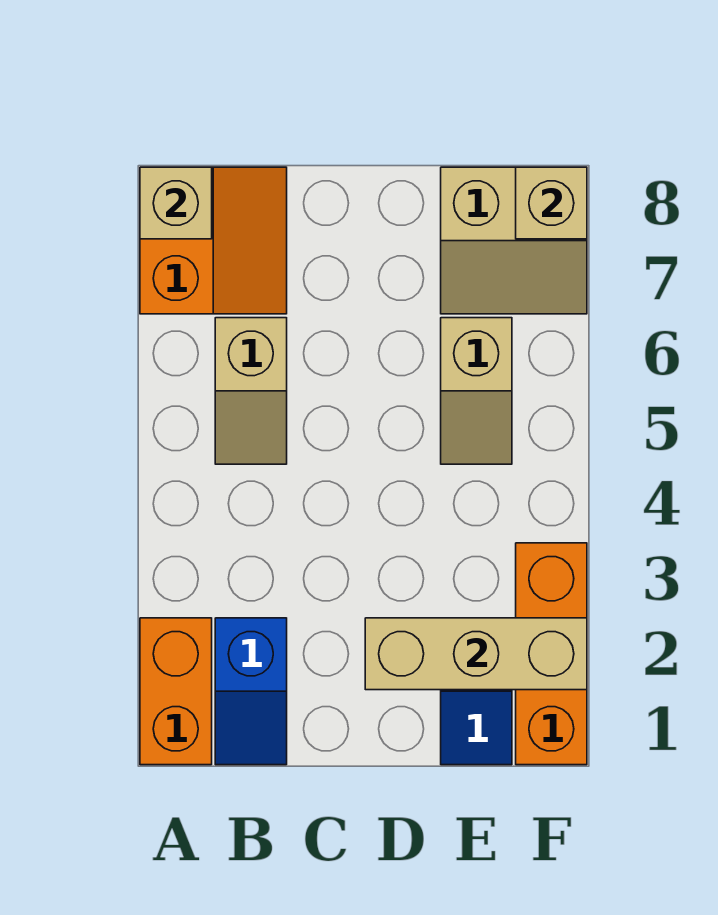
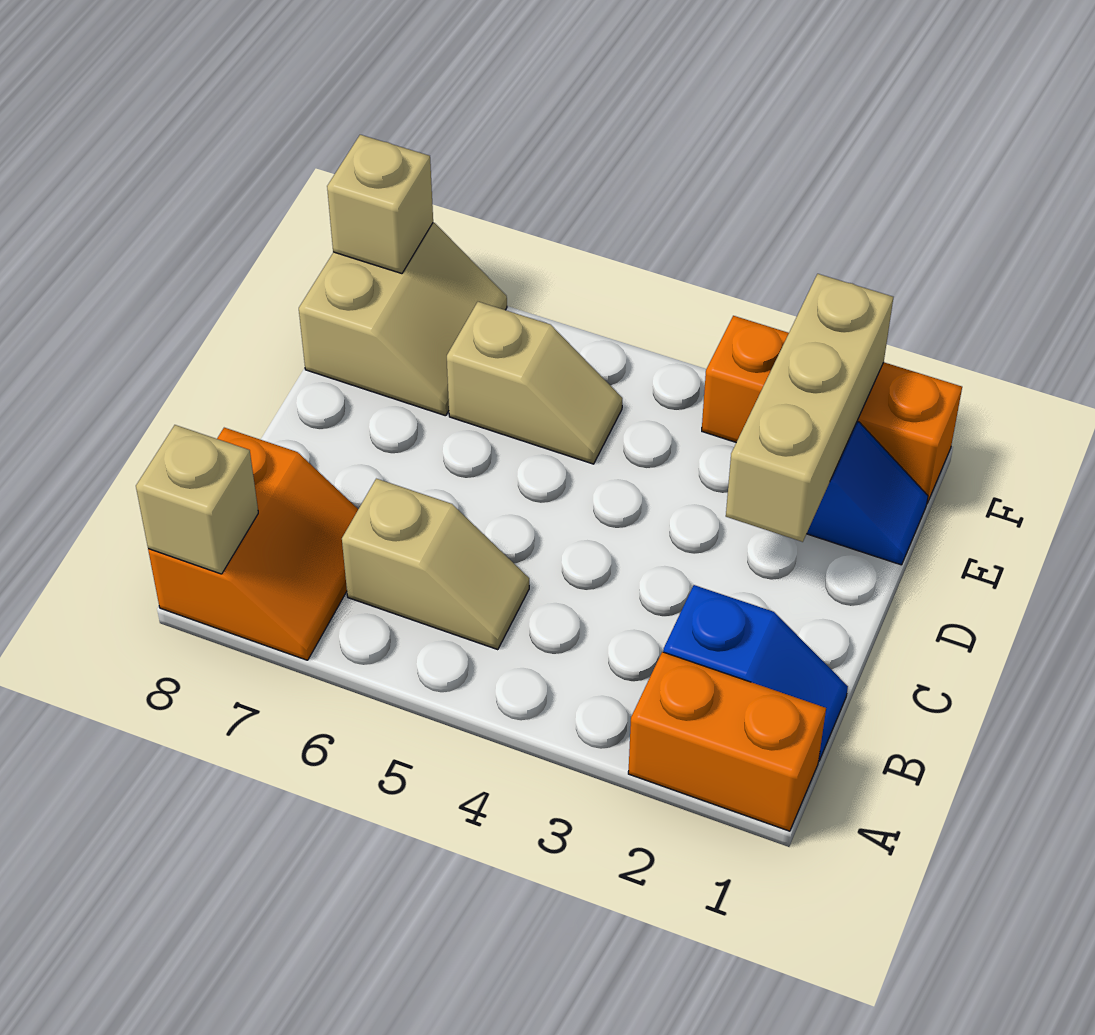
orange 2x2 slope [140,167,287,314] -> orange 2x2 slope turned to [148,428,358,660]

